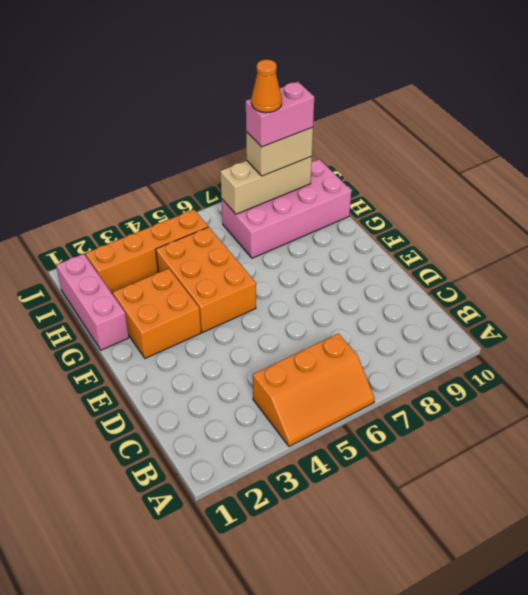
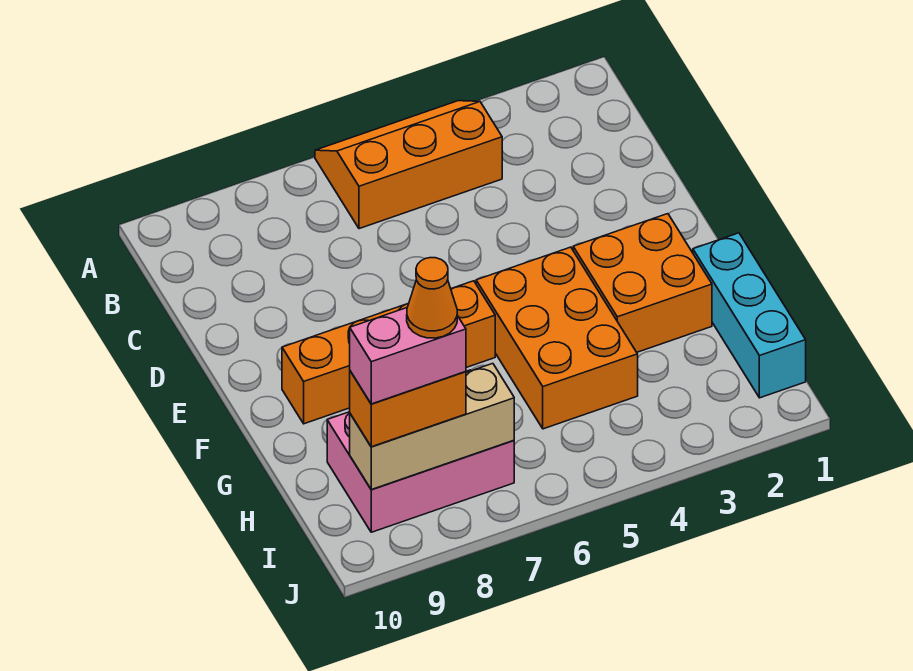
pink 1x3 brick [56,254,129,350] -> cyan 1x3 brick [693,233,806,398]
pink 2x4 brick [222,159,351,258] -> pink 2x3 brick [327,370,514,532]
orange 1x4 brick [85,210,208,293] -> orange 1x4 brick moved to [282,281,495,424]
tan 1x2 brick [246,127,313,176] -> orange 1x2 brick [350,371,466,447]

